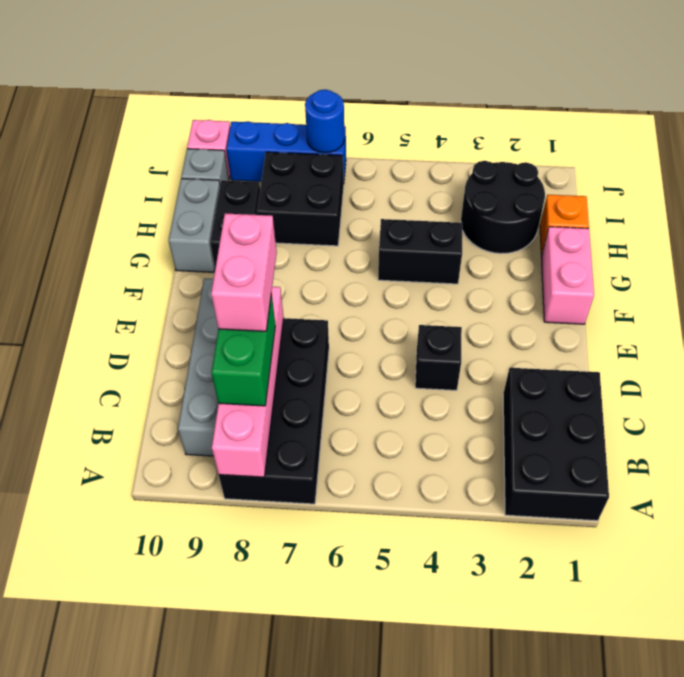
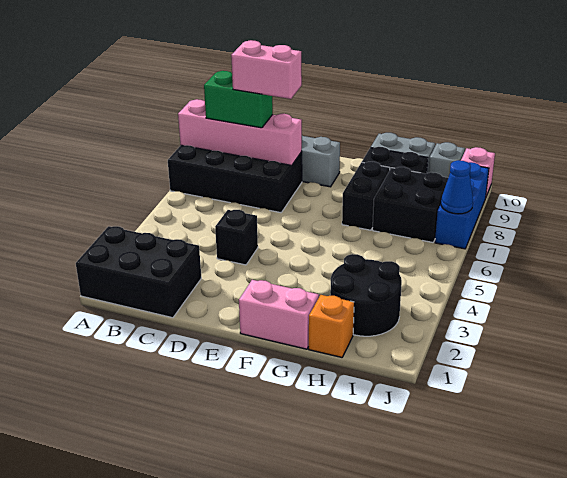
black 1x2 brick [378,219,462,284] -> black 1x2 brick moved to [342,162,390,230]
blue 1x1 round brick [305,90,344,153] -> blue 1x1 cone [441,160,473,214]

